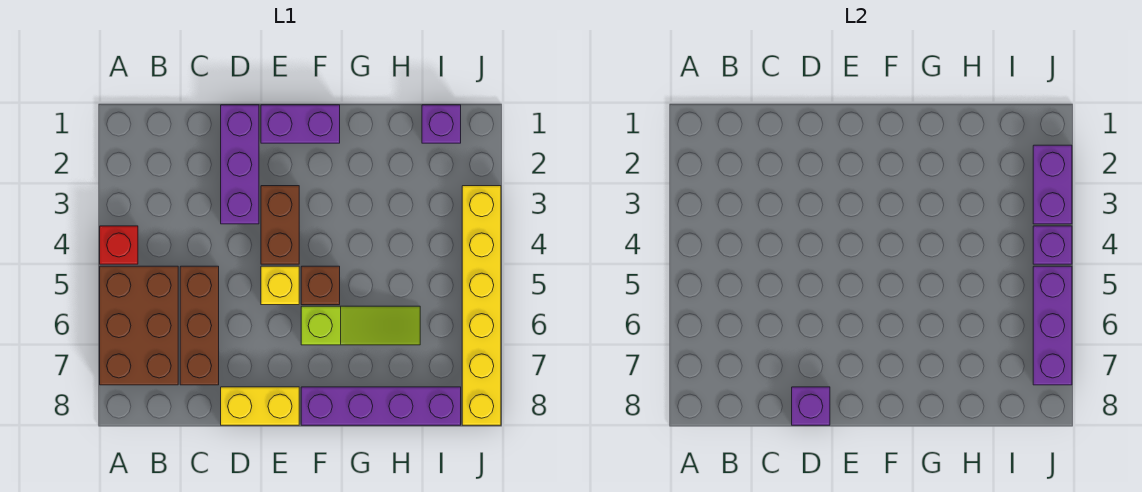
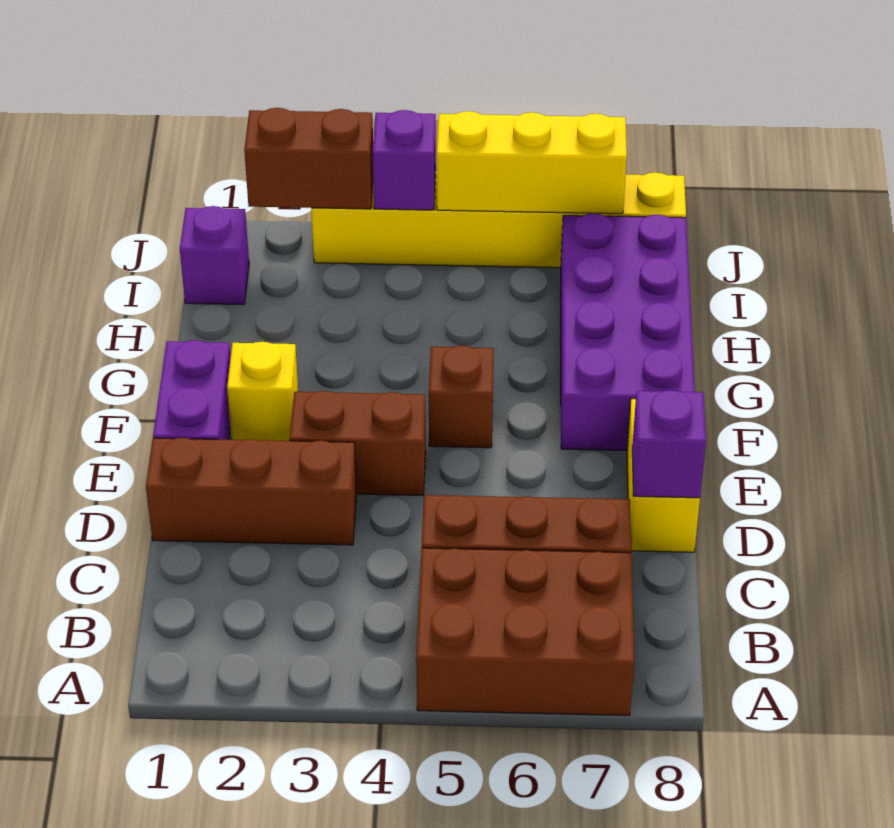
red 1x1 brick [100,226,138,264] -> none
purple 1x3 brick [221,105,259,224] -> brown 1x3 brick [146,438,357,545]
yellow 1x1 brick [261,266,299,305] -> yellow 1x1 brick moved to [227,342,298,441]
lime 1x3 slope [301,306,420,345] -> none
purple 1x4 brick [301,387,461,425] -> purple 2x4 brick [561,213,695,451]
purple 1x2 brick [1033,145,1072,224] -> brown 1x2 brick [244,108,373,209]
purple 1x3 brick [1033,266,1072,385] -> yellow 1x3 brick [437,111,627,214]

